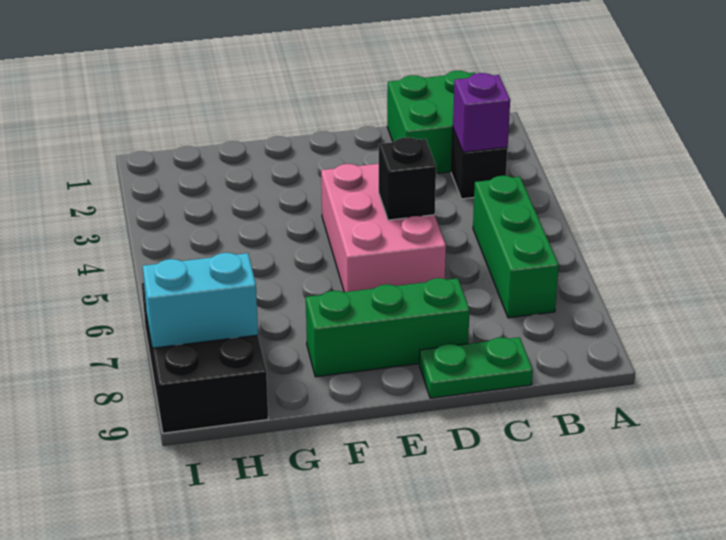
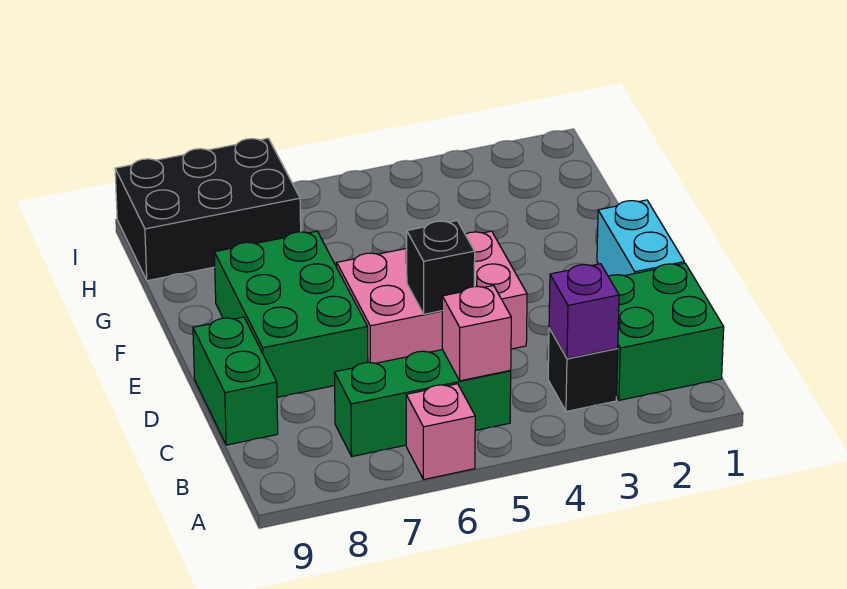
none -> pink 1x1 brick [406,384,475,479]
none -> pink 1x1 brick [442,286,511,381]
green 1x2 plate [419,337,533,398] -> green 1x2 brick [193,317,278,445]
green 1x3 brick [306,278,470,377] -> green 2x3 brick [214,231,368,397]
cyan 1x2 brick [143,253,258,348] -> cyan 1x2 brick moved to [597,200,684,276]

